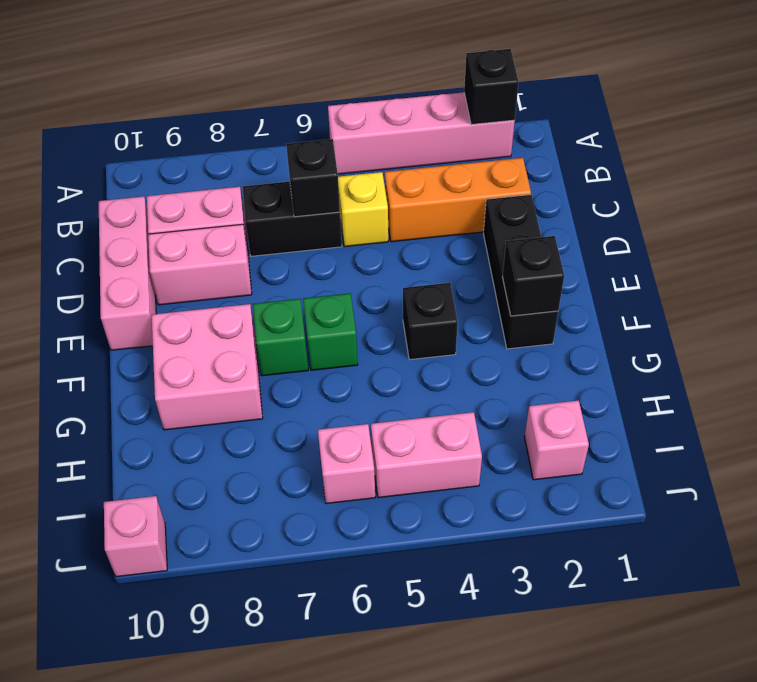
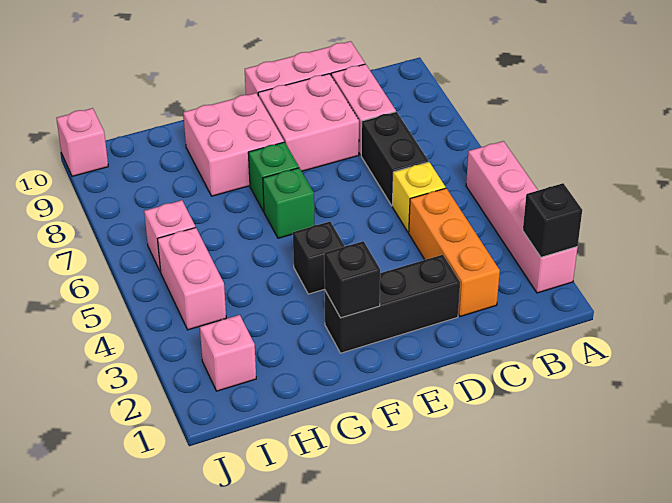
black 1x1 brick [286,139,340,217] -> none
pink 1x2 brick [148,224,252,305] -> pink 2x2 brick [258,74,359,171]

